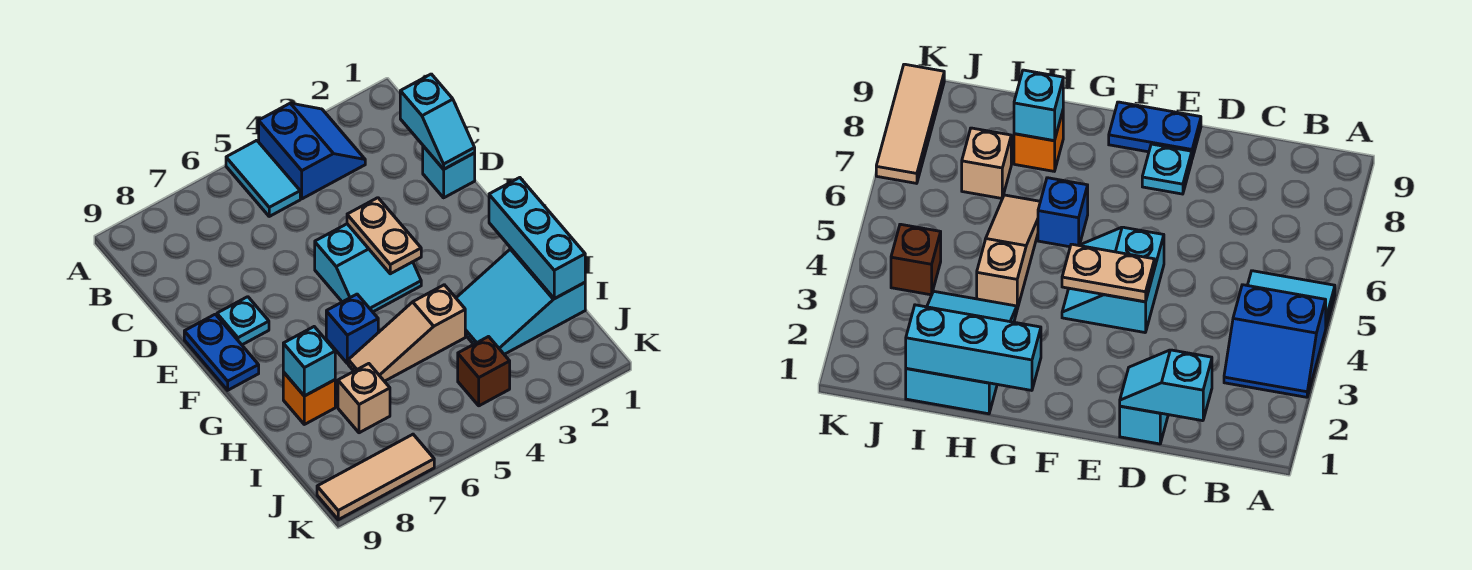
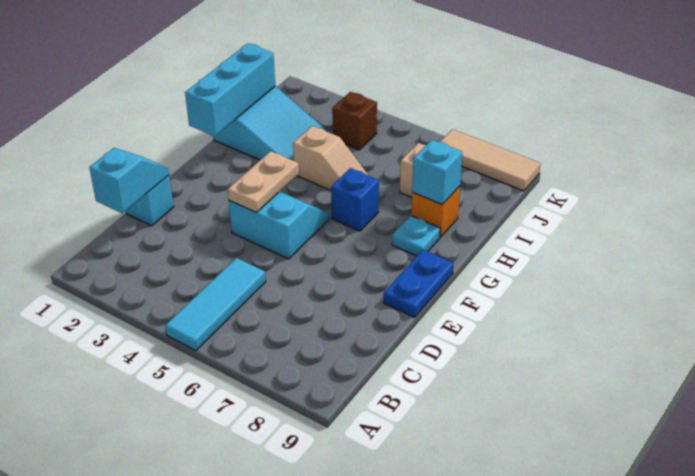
blue 2x2 slope [259,103,365,199] -> none
cyan 1x2 tile [226,140,300,216] -> cyan 1x3 tile [165,258,266,351]
cyan 1x1 plate [217,297,269,345] -> cyan 1x1 plate moved to [392,216,440,256]
tan 1x3 slope [348,285,465,381] -> tan 1x2 slope [293,126,368,190]

